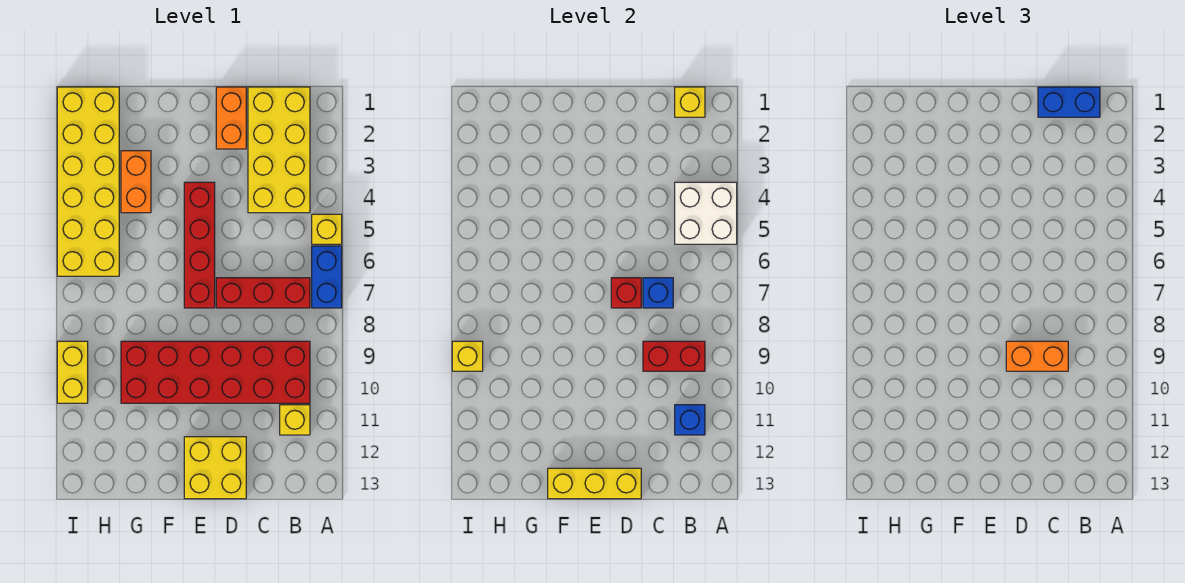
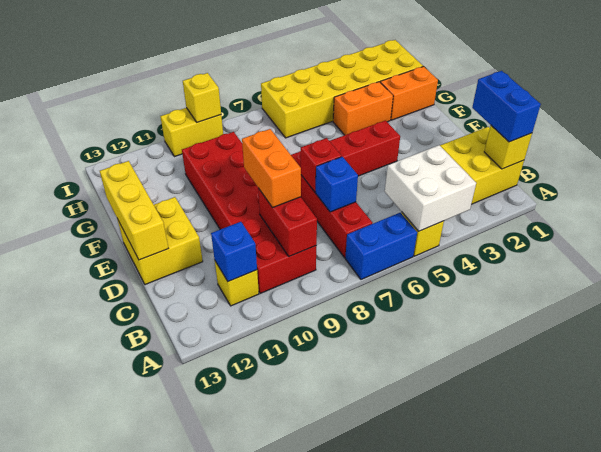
orange 1x2 brick [216,87,246,149] -> orange 1x2 brick moved to [380,66,438,120]

